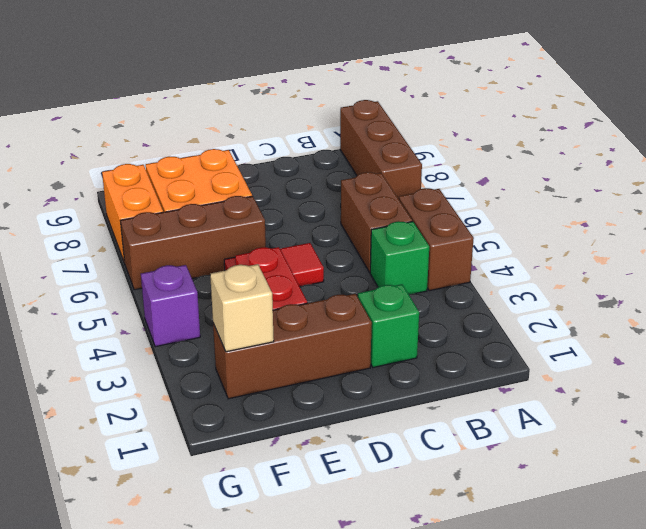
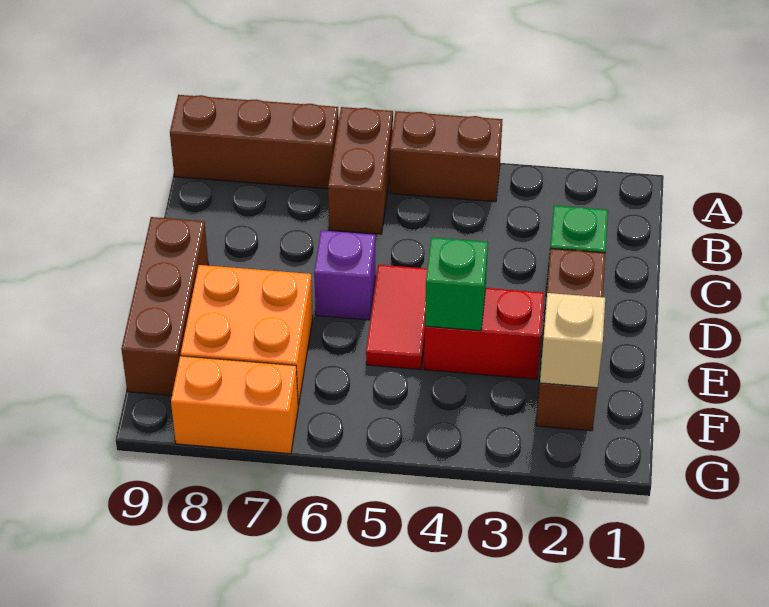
green 1x1 brick [370,221,429,294] -> green 1x1 brick moved to [425,237,488,331]
brown 1x2 brick [341,172,412,272] -> brown 1x2 brick turned to [328,107,393,234]
brown 1x3 brick [121,196,266,290] -> brown 1x3 brick moved to [121,217,209,395]
purple 1x1 brick [141,265,200,347] -> purple 1x1 brick moved to [314,230,376,320]

